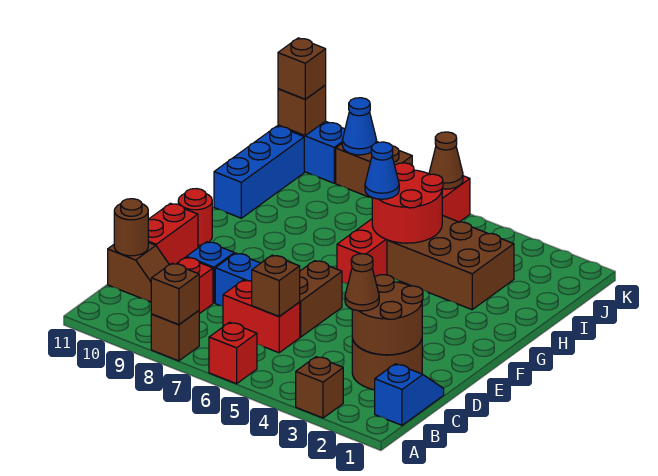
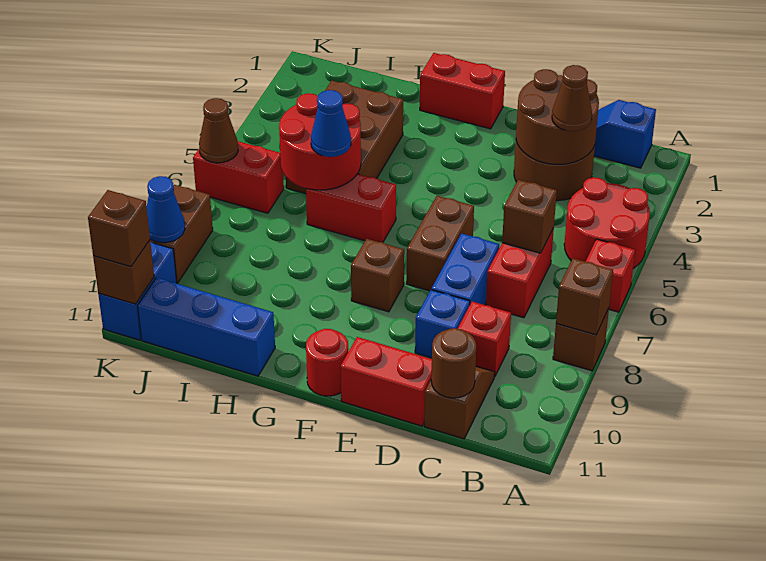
brown 1x1 brick [296,357,343,418] -> brown 1x1 brick moved to [351,239,404,312]
none -> red 2x2 round brick [564,177,650,268]
brown 1x2 brick [300,261,342,337] -> brown 1x2 brick turned to [406,196,474,291]
none -> red 1x2 brick [420,53,505,129]

